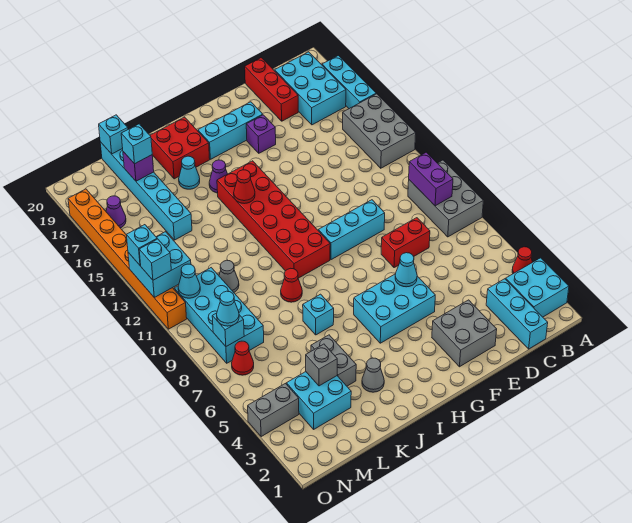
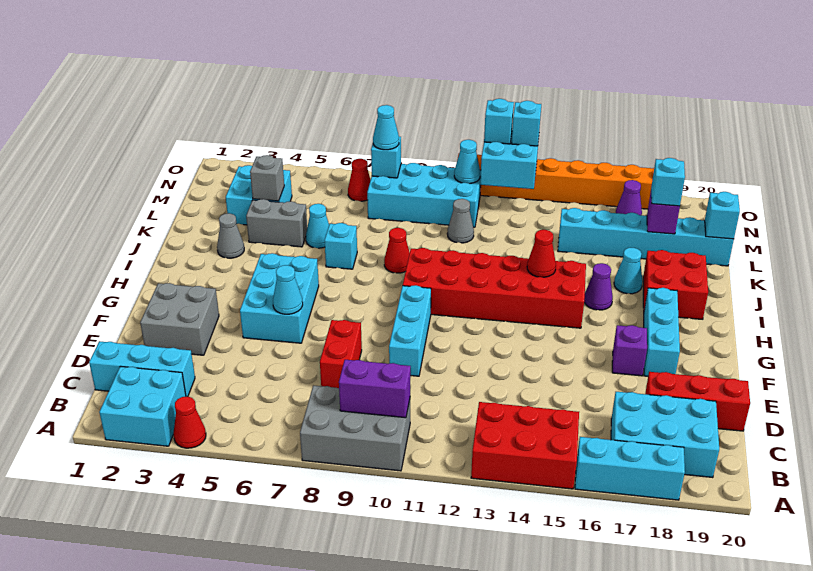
grey 2x3 brick [343,94,416,168] -> red 2x3 brick [471,402,579,489]
none -> cyan 1x1 cone [306,204,329,248]
grey 1x2 brick [248,384,299,437] -> none

